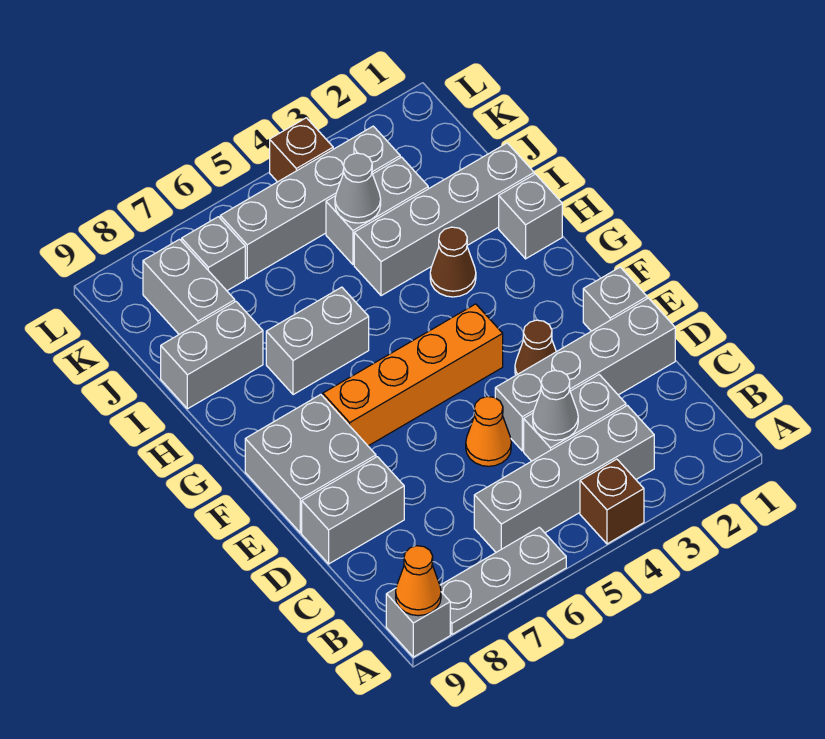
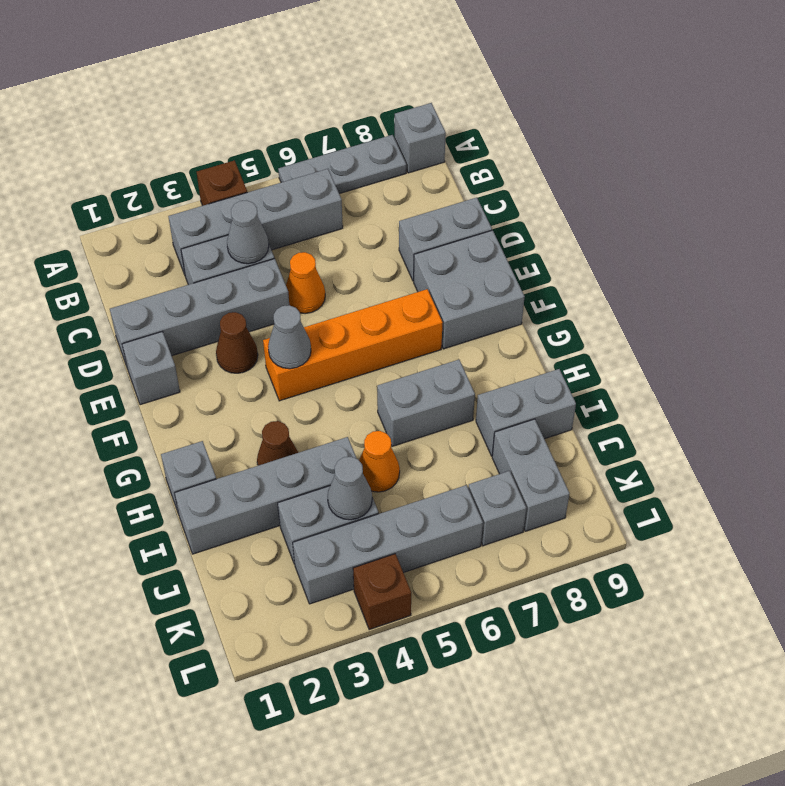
orange 1x1 cone [396,546,441,616] -> orange 1x1 cone moved to [359,431,400,492]
none -> grey 1x1 cone [268,305,311,369]

